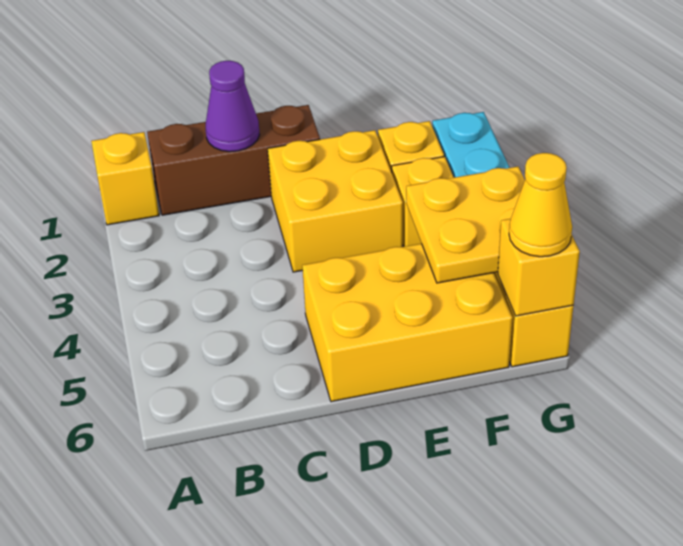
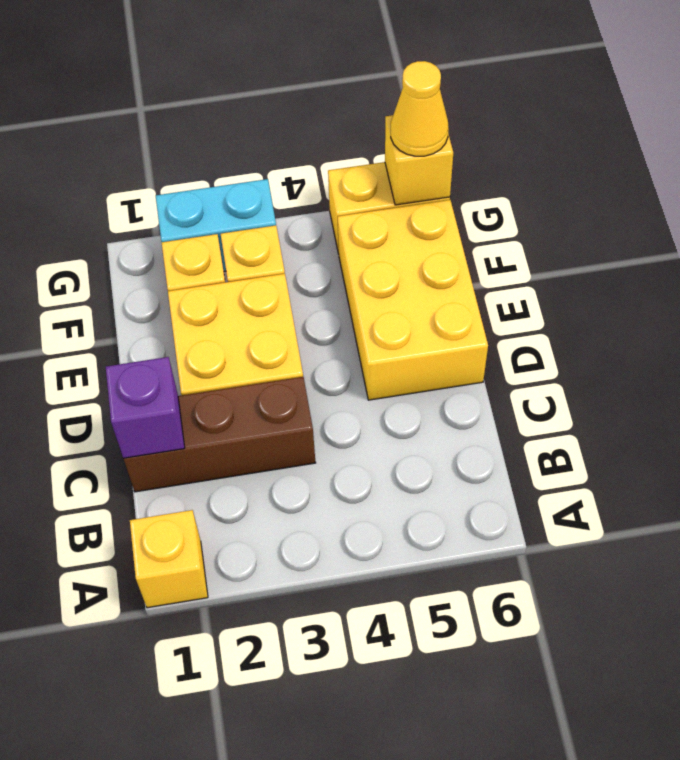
brown 1x3 brick [147,105,320,215] -> brown 1x3 brick turned to [124,377,316,492]
purple 1x1 cone [206,61,260,152] -> purple 1x1 brick [106,357,185,458]
yellow 2x2 plate [406,167,525,283] -> none

